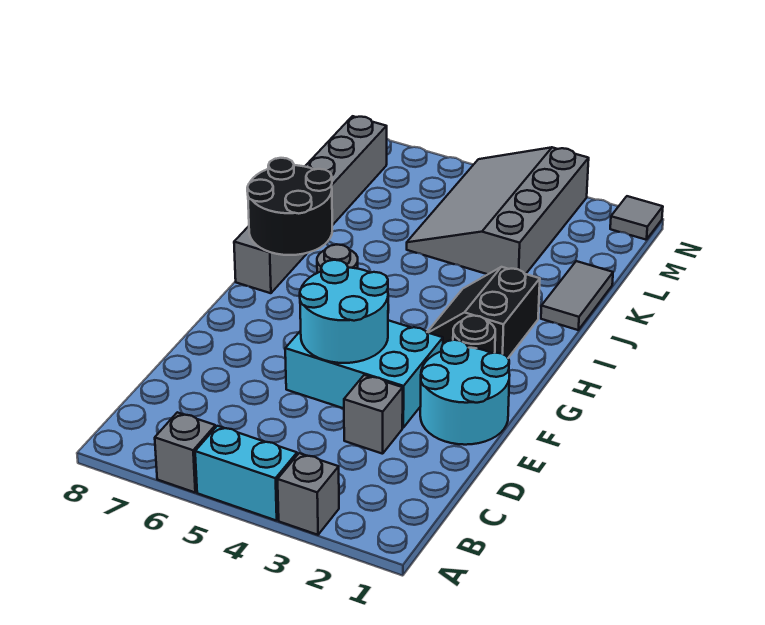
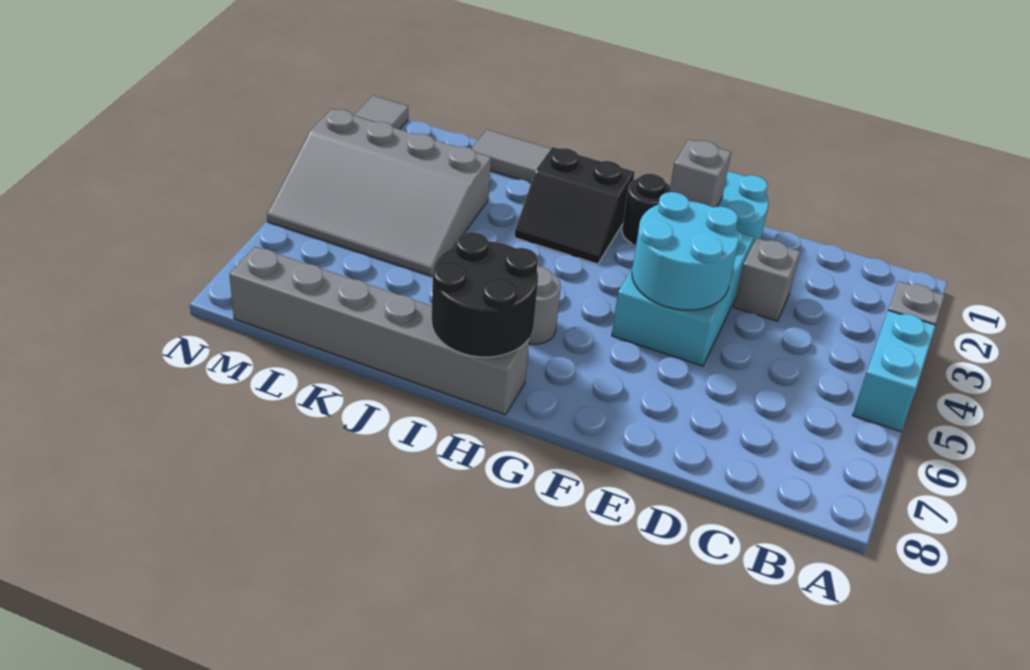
grey 1x1 brick [155,412,216,492] -> grey 1x1 brick moved to [669,139,731,208]

